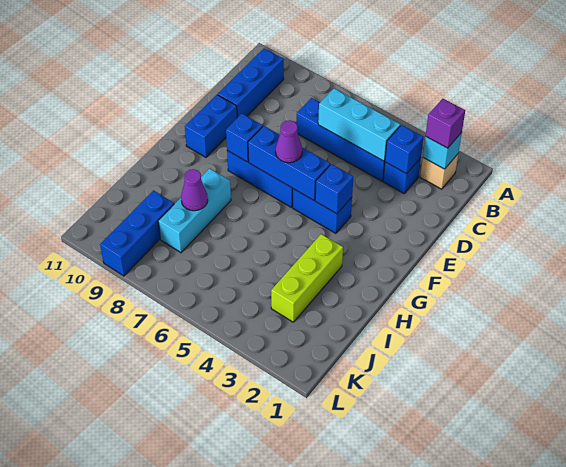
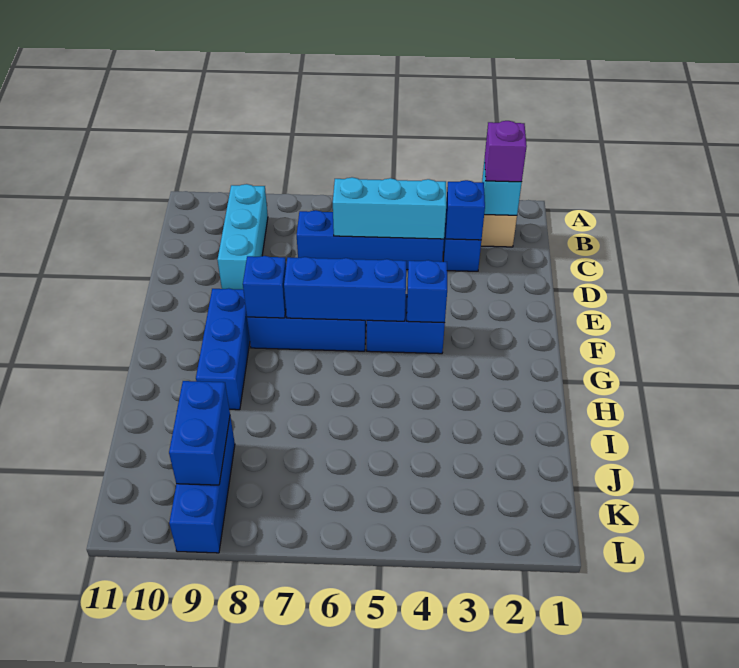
blue 1x3 brick [218,48,284,118] -> blue 1x3 brick moved to [196,288,250,410]
blue 1x2 brick [185,95,237,157] -> blue 1x2 brick moved to [169,381,230,485]
purple 1x1 cone [276,120,302,163] -> none
lime 1x3 brick [271,234,343,322] -> none
cyan 1x3 brick [158,169,231,253] -> cyan 1x3 brick moved to [218,184,268,289]
purple 1x1 cone [181,169,208,211] -> none

